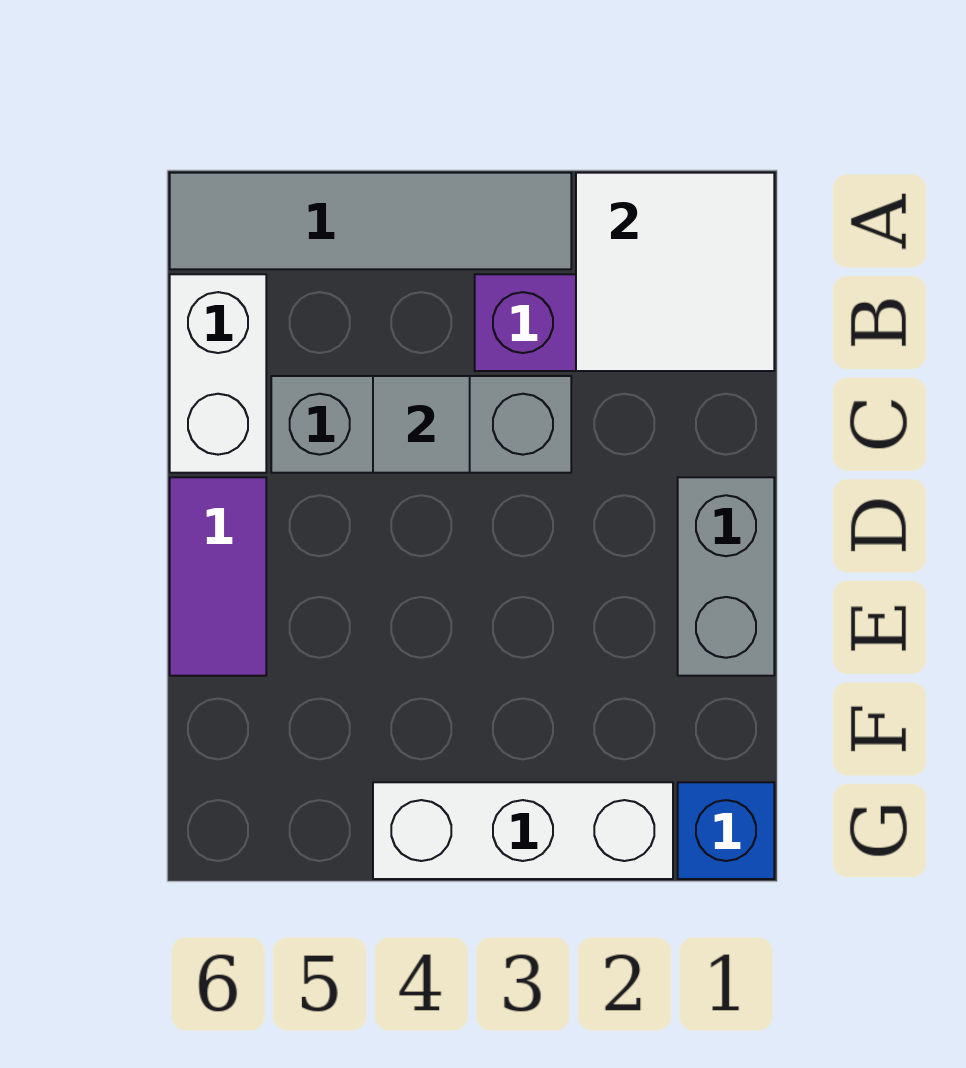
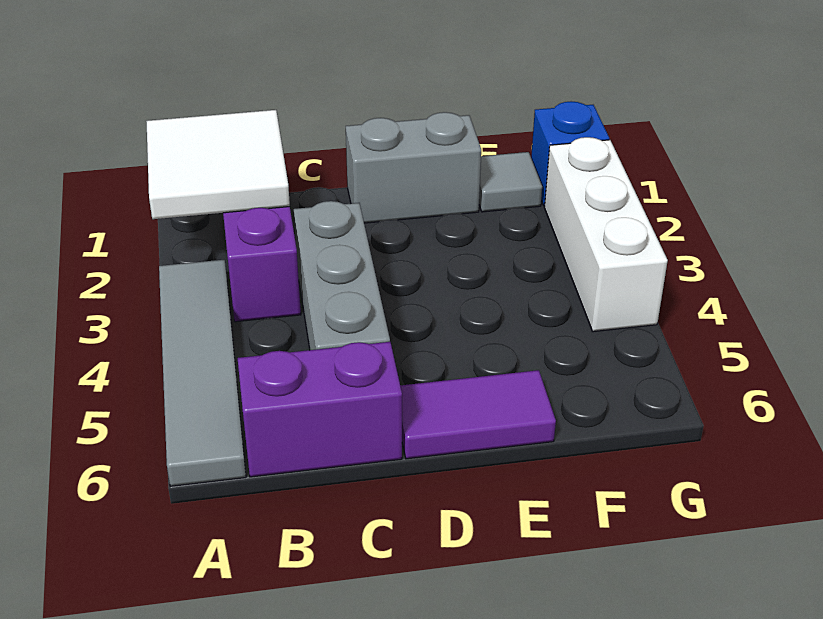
white 1x2 brick [170,274,266,473] -> purple 1x2 brick [238,342,402,477]
grey 1x1 tile [373,376,470,473] -> grey 1x1 tile moved to [479,152,542,212]

